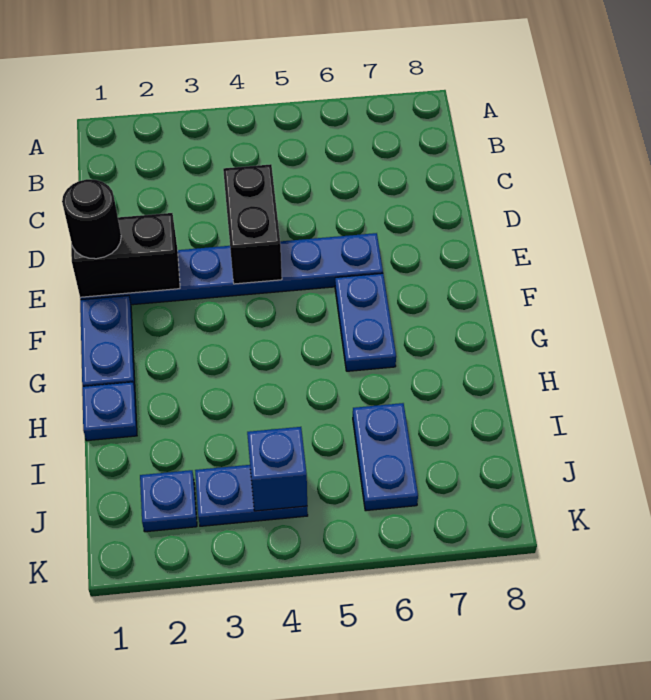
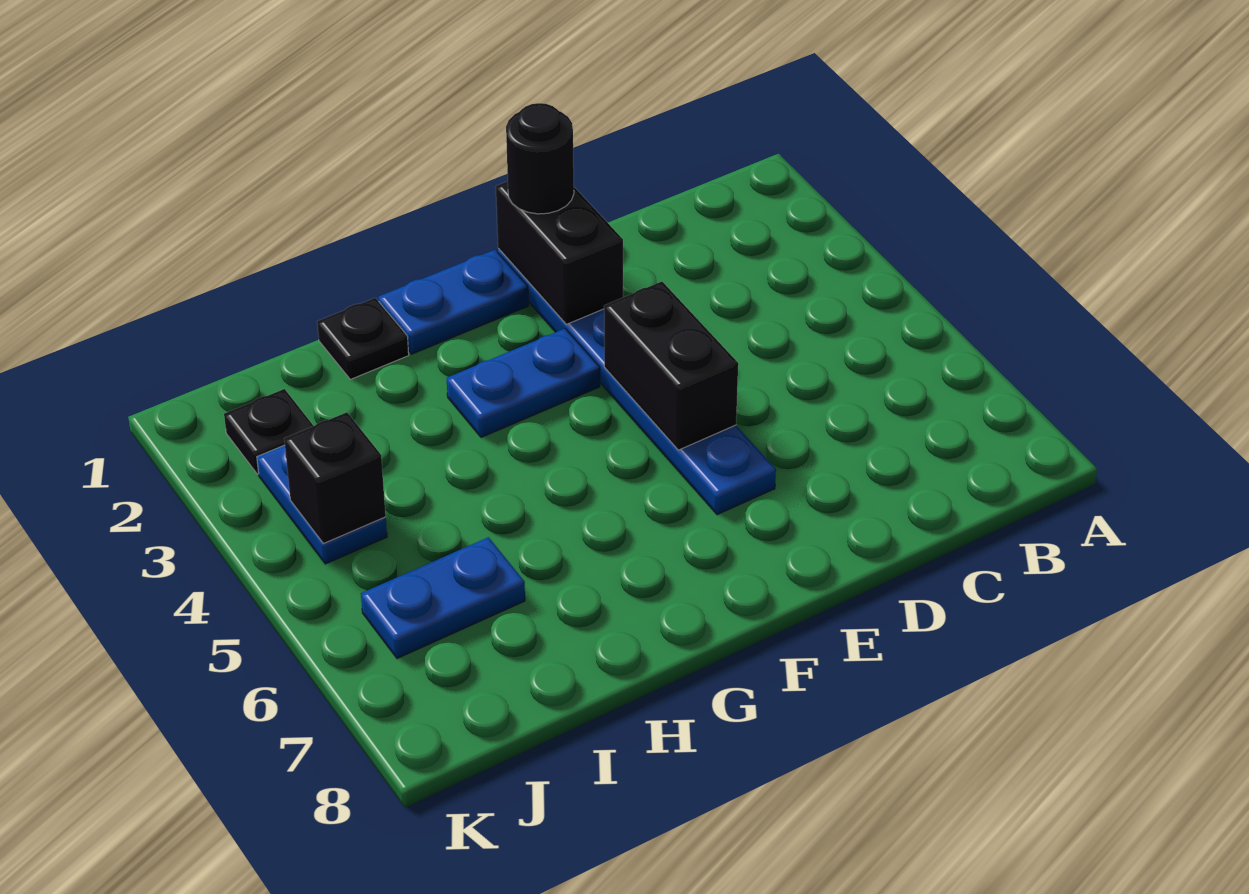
black 1x2 brick [223,164,282,284] -> black 1x2 brick turned to [604,282,738,450]
blue 1x2 plate [335,273,396,371] -> blue 1x2 plate moved to [447,329,600,438]
blue 1x1 plate [82,382,137,441] -> black 1x1 plate [317,298,409,379]
blue 1x1 plate [140,470,197,532] -> black 1x1 plate [224,389,313,474]
blue 1x1 brick [247,427,307,511] -> black 1x1 brick [284,412,386,544]

